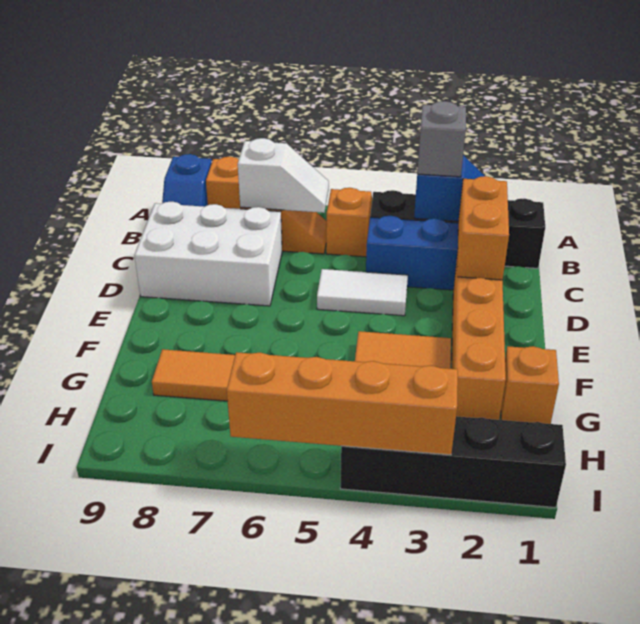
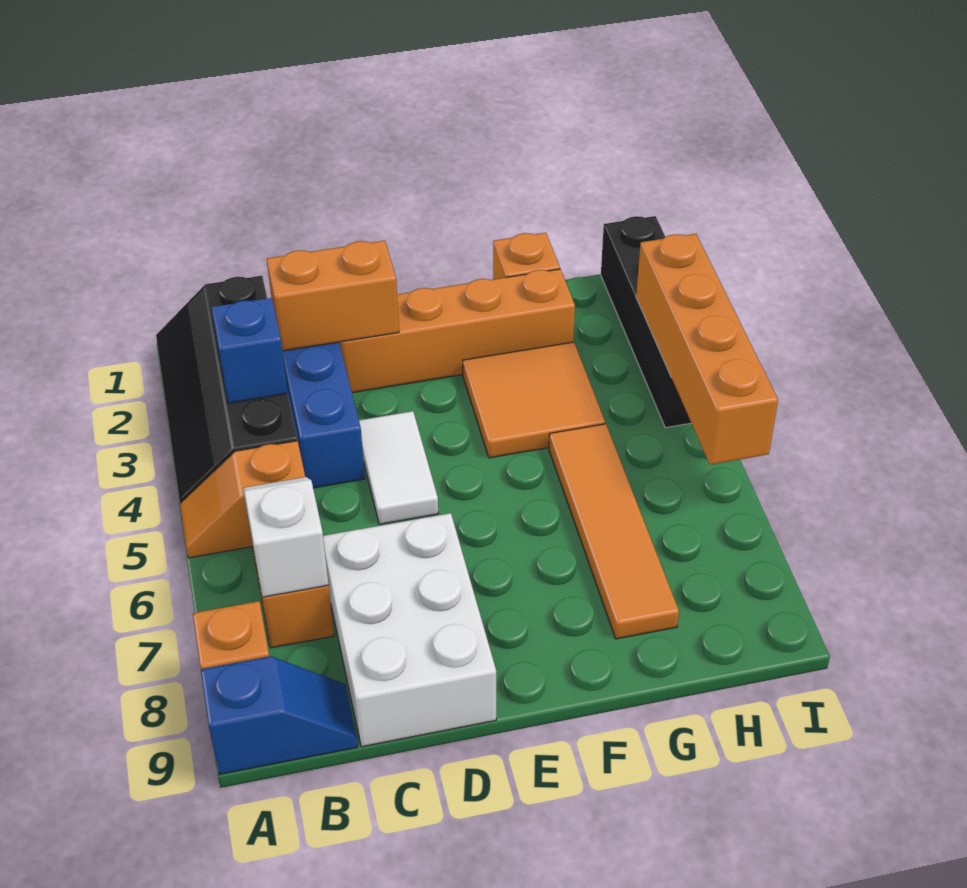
grey 1x1 brick [417,101,466,177] -> none

